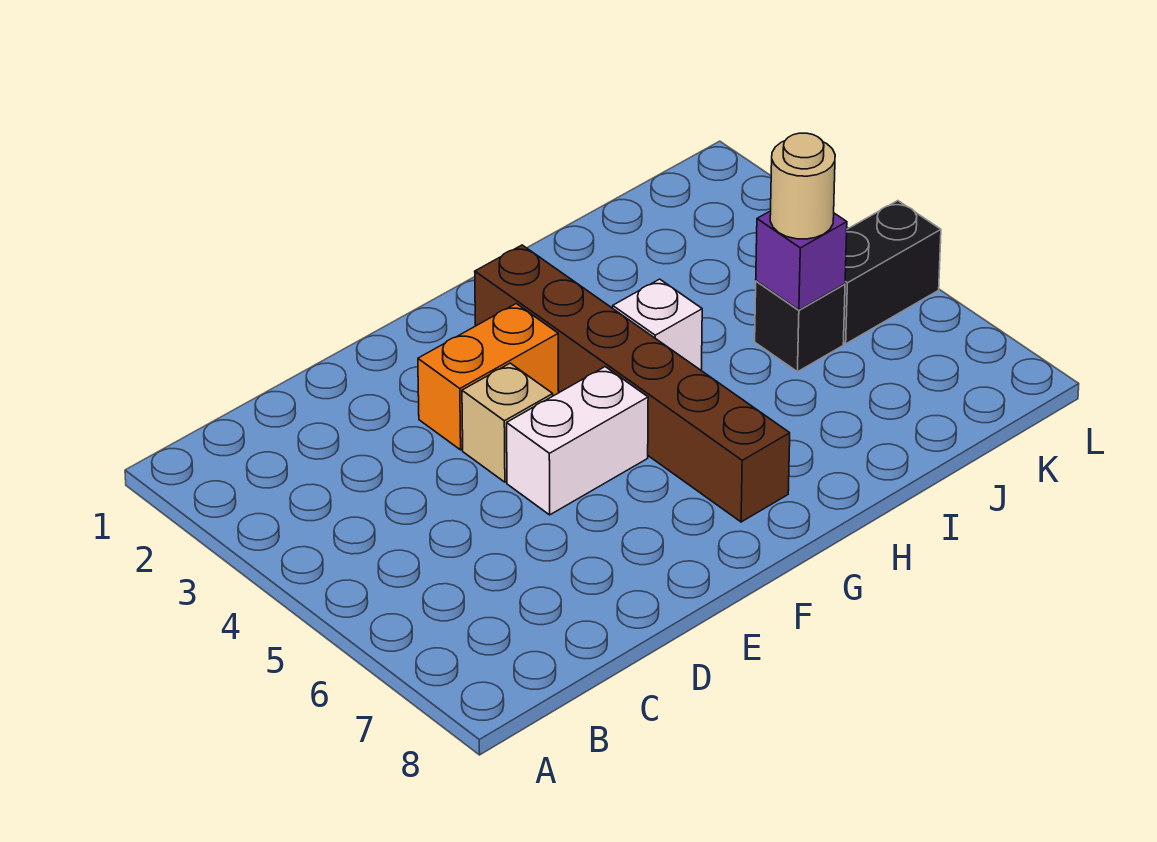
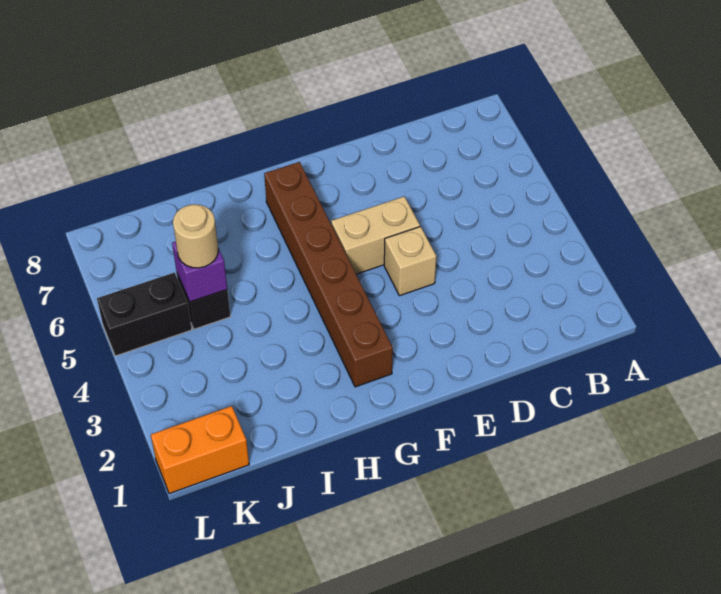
orange 1x2 brick [418,304,559,450] -> orange 1x2 brick moved to [151,406,249,494]
white 1x2 brick [507,367,648,515] -> tan 1x2 brick [331,196,420,274]
white 1x1 brick [613,279,702,370] -> none

